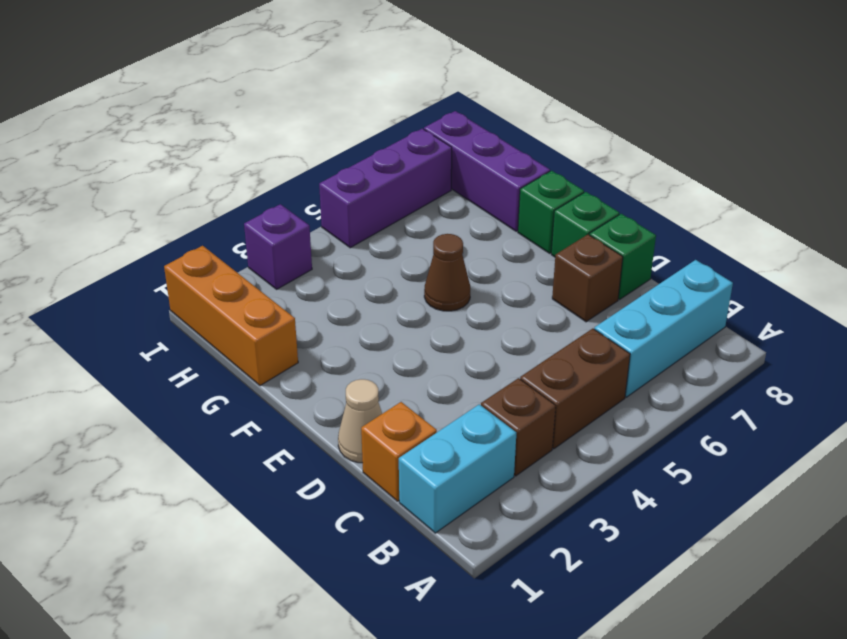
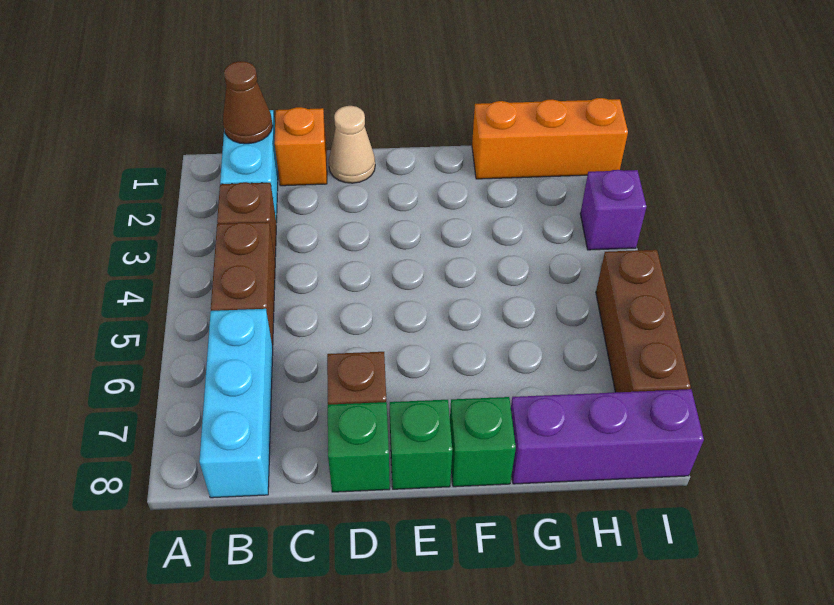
brown 1x1 cone [424,234,470,311] -> brown 1x1 cone moved to [223,61,273,144]
purple 1x3 brick [319,129,452,248] -> brown 1x3 brick [596,250,691,392]

